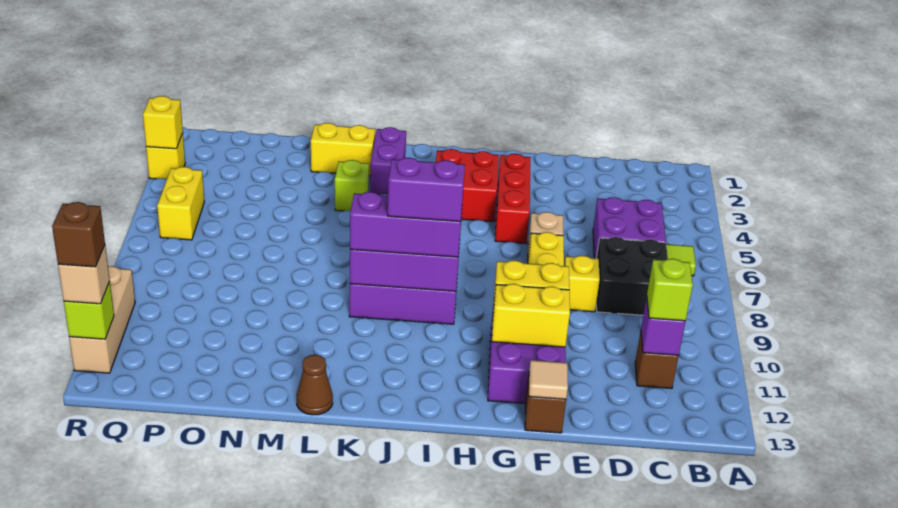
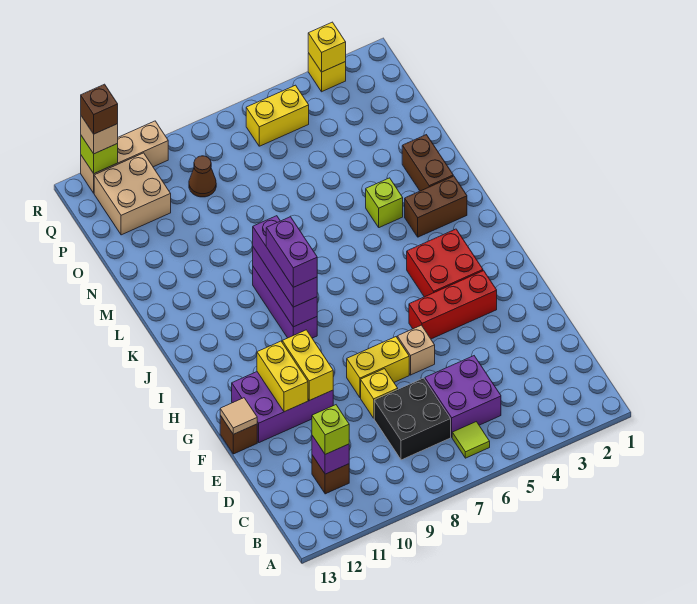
purple 1x2 brick [370,127,406,195] -> brown 1x2 brick [405,176,467,237]
yellow 1x2 brick [311,123,375,176] -> brown 1x2 brick [402,135,453,191]
brown 1x1 cone [296,355,333,415] -> brown 1x1 cone moved to [189,156,216,197]
none -> tan 2x2 brick [94,153,171,235]

